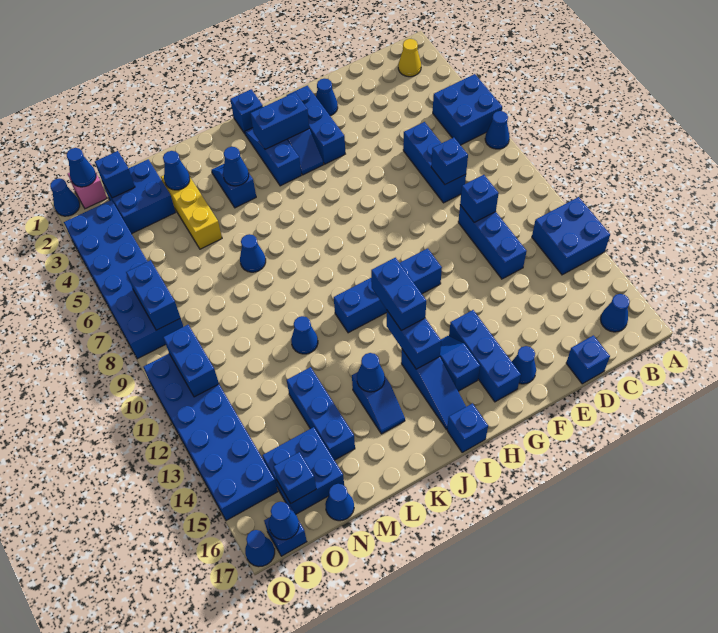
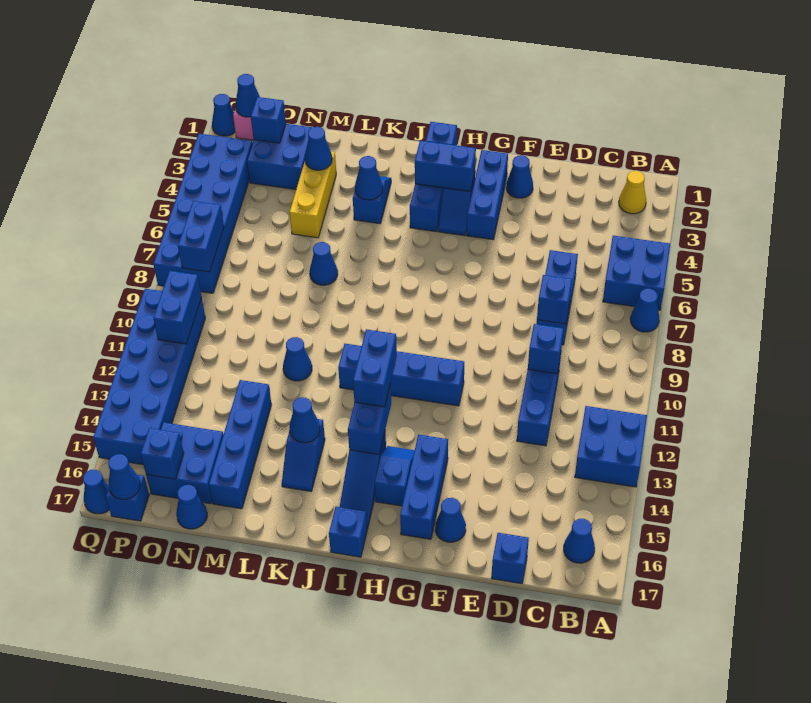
blue 1x3 brick [287,367,355,460] -> blue 1x4 brick [209,380,272,509]

